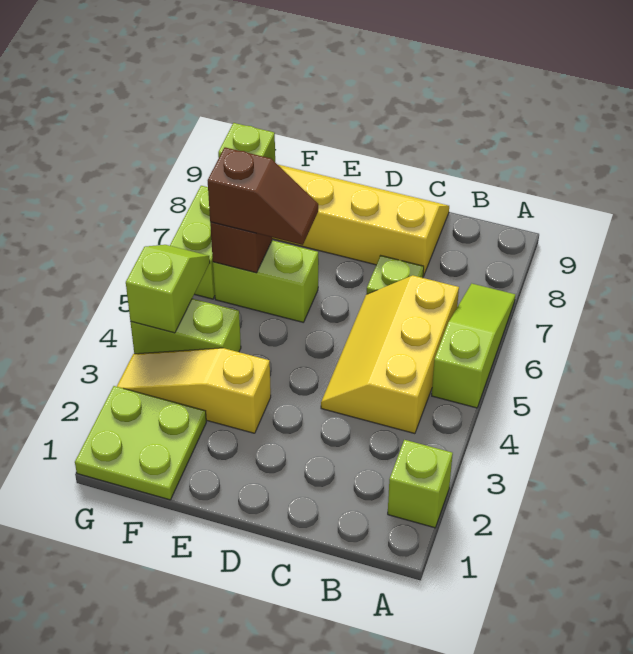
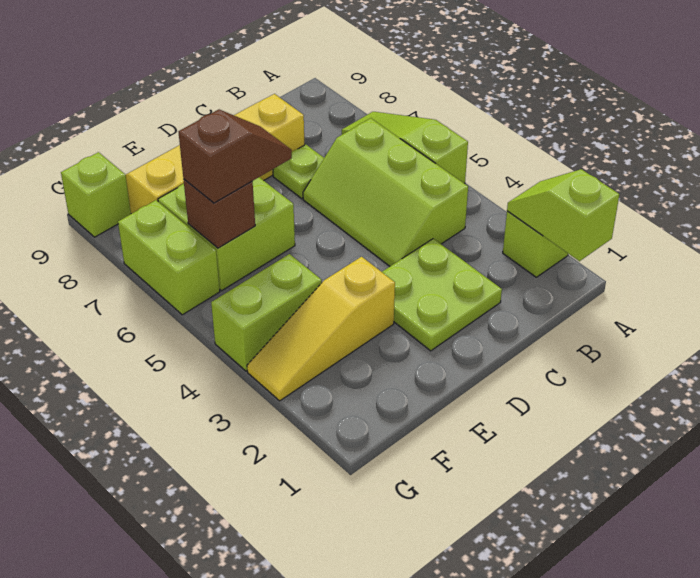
yellow 2x3 slope [321,276,459,434] -> lime 2x3 slope [303,118,468,266]
lime 1x2 brick [213,240,318,322] -> lime 2x2 brick [158,177,295,290]
lime 2x2 plate [75,386,206,500] -> lime 2x2 plate moved to [382,239,502,351]
lime 1x2 slope [126,245,210,333] -> lime 1x2 slope moved to [507,169,619,261]

